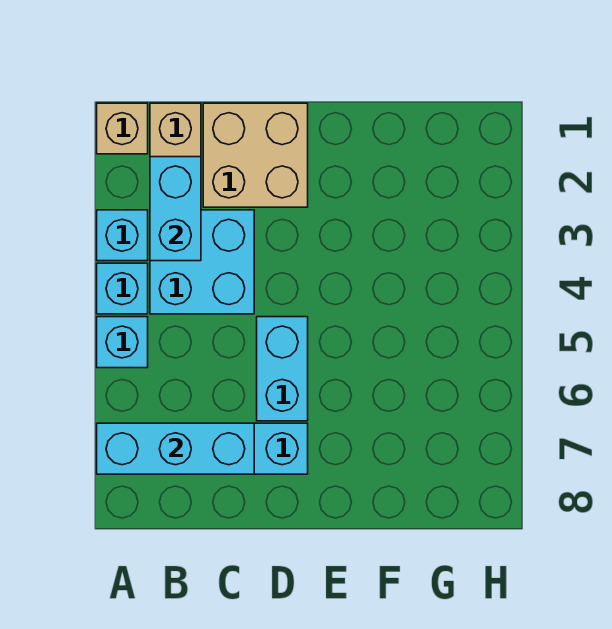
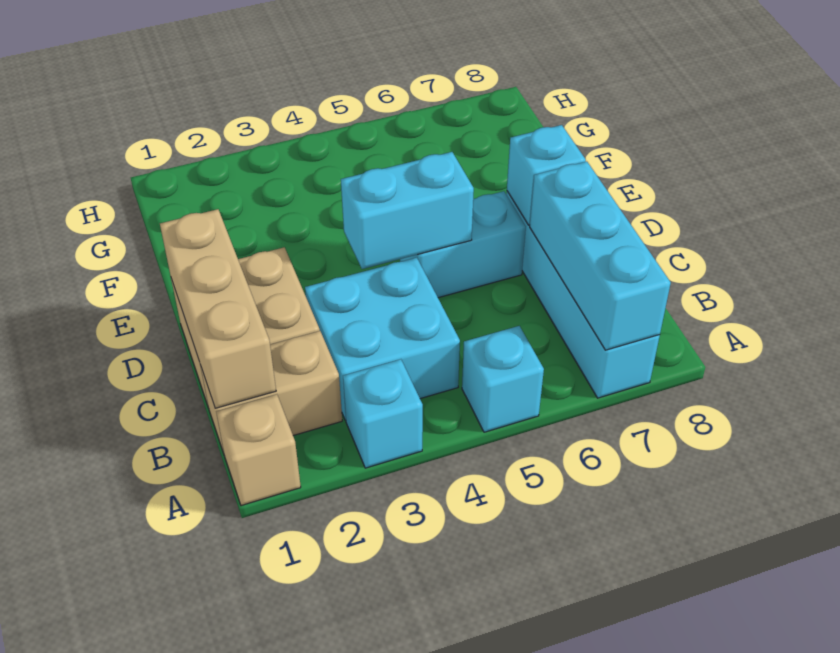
cyan 1x1 brick [97,263,148,314] -> cyan 1x1 brick moved to [507,125,586,225]
none -> tan 1x3 brick [160,209,276,408]
cyan 1x2 brick [150,157,201,261] -> cyan 1x2 brick moved to [341,152,474,269]

